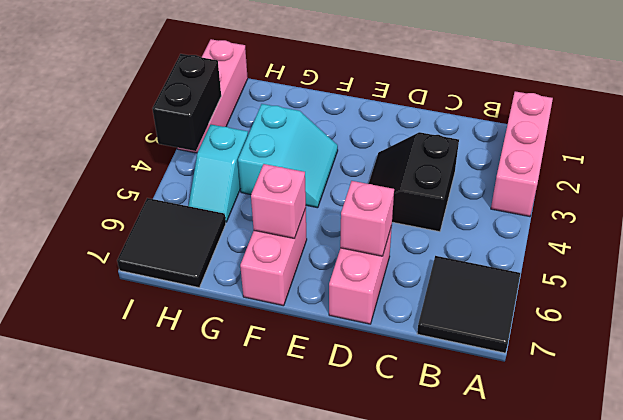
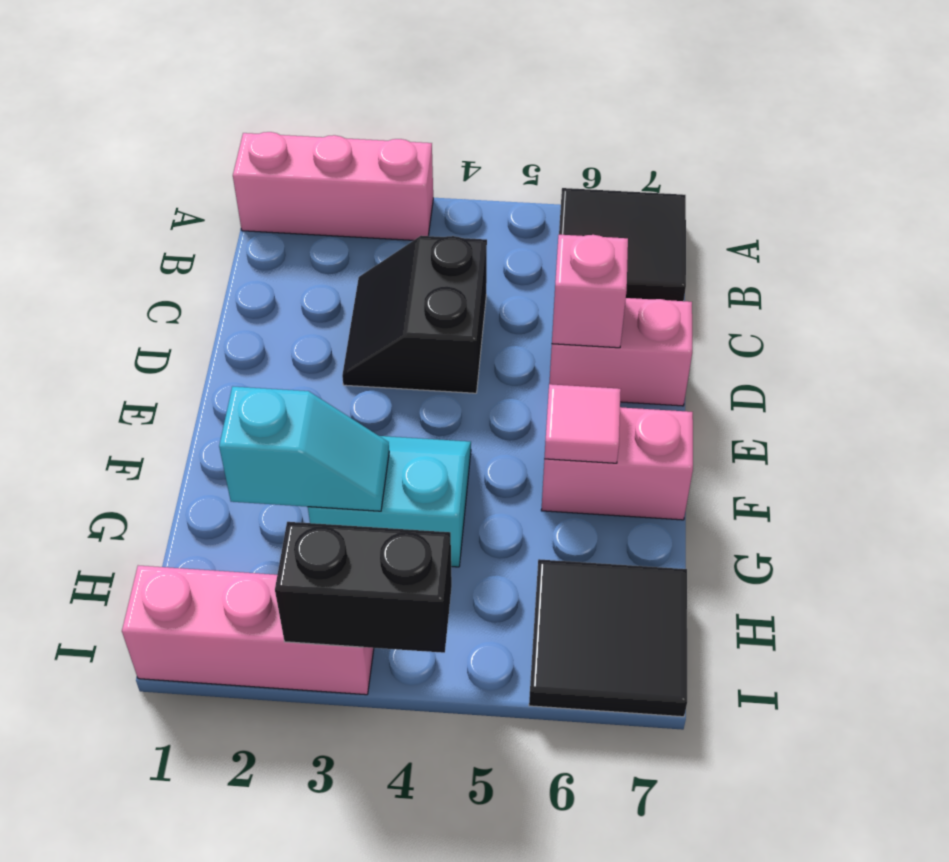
black 2x2 slope [369,132,459,232] -> black 2x2 slope turned to [342,236,487,393]
pink 1x1 brick [251,164,306,239] -> pink 1x1 tile [544,384,621,463]
cyan 1x2 slope [189,125,248,222] -> cyan 1x2 slope moved to [219,386,389,511]

